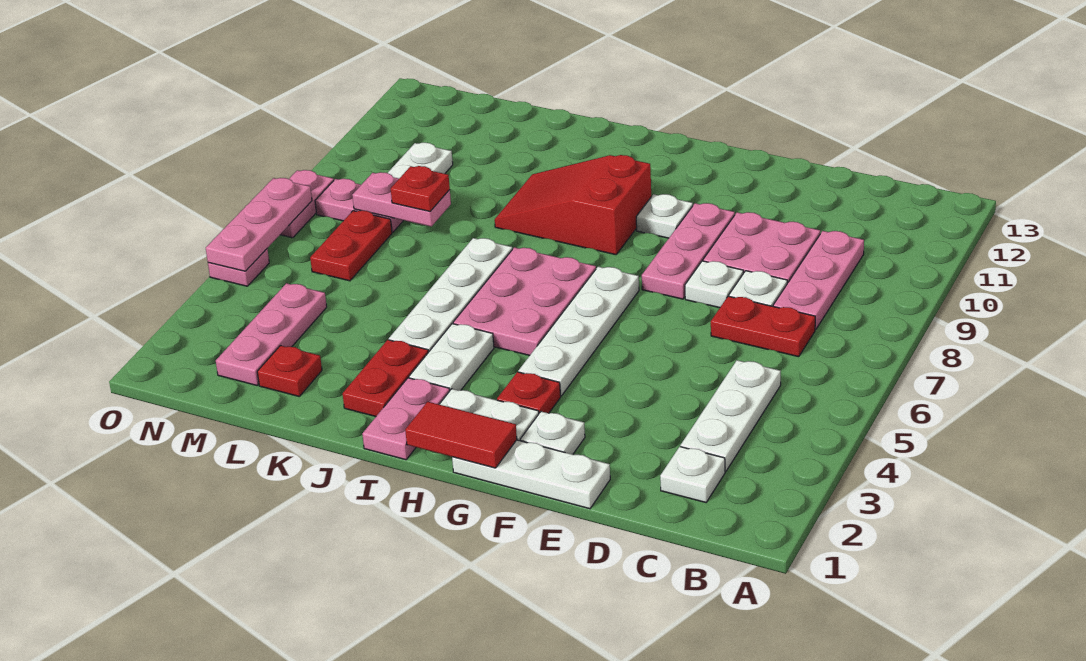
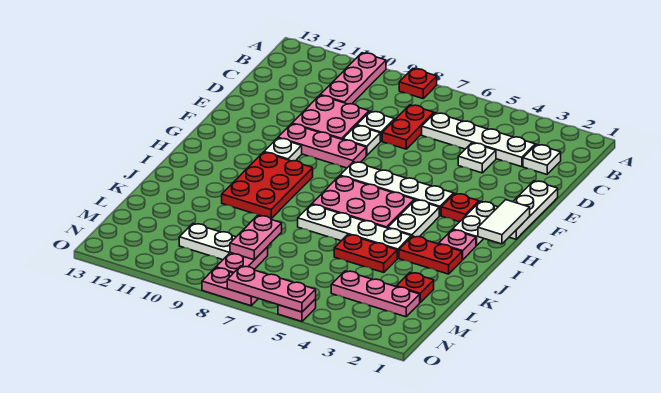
white 1x3 plate [680,360,781,472] -> white 1x4 plate [422,113,535,167]
pink 1x3 plate [773,231,864,330] -> pink 1x3 plate turned to [320,53,386,104]
white 1x1 plate [520,412,585,454] -> white 1x1 plate moved to [458,143,496,173]
red 1x2 tile [405,402,517,468] -> white 1x2 tile [478,200,530,244]
red 2x3 slope [495,155,651,255] -> red 2x3 plate [222,152,313,219]
pink 1x2 plate [362,378,450,460] -> pink 1x1 plate [439,230,476,260]
white 1x2 plate [409,324,494,391] -> white 1x2 plate turned to [388,200,439,237]
red 1x1 plate [391,166,450,211] -> red 1x1 plate moved to [399,69,437,99]
red 1x2 plate [310,211,392,281] -> red 1x2 plate moved to [334,235,397,272]

